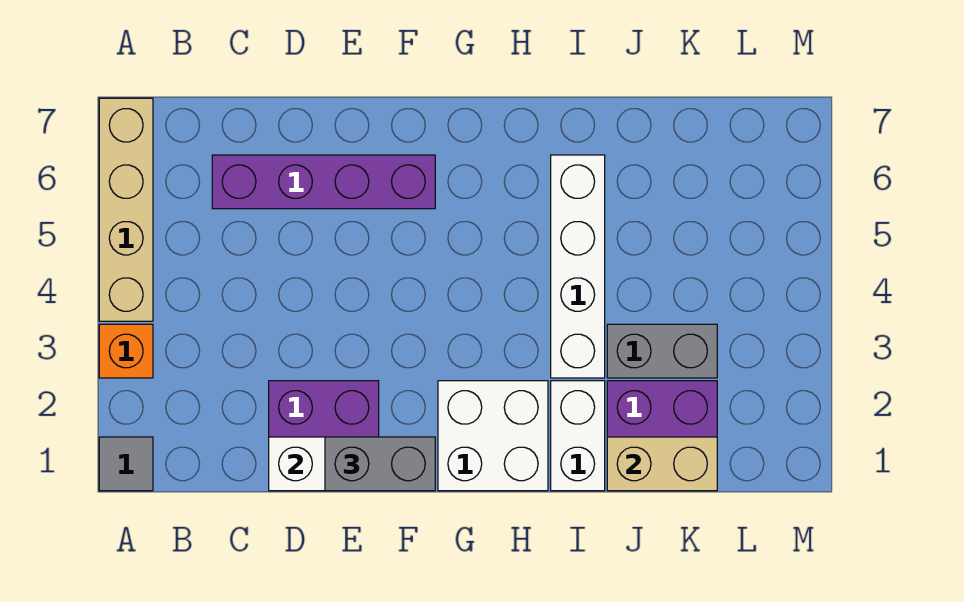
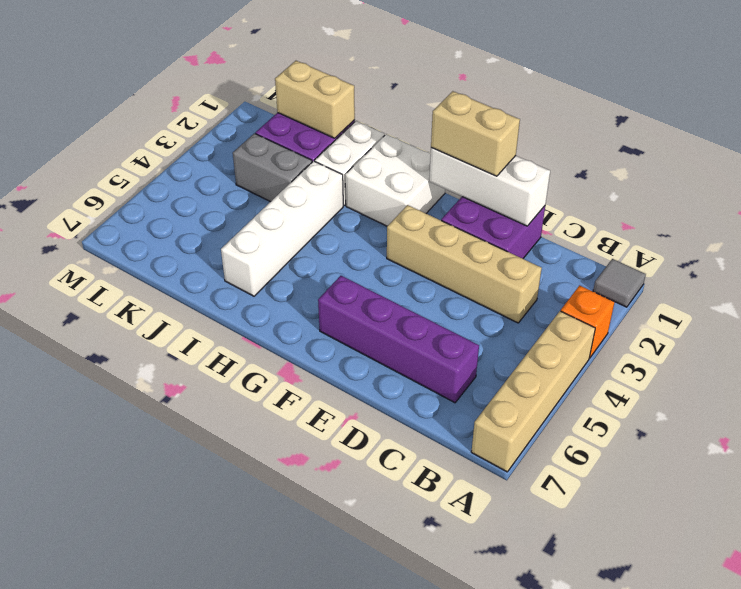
none -> tan 1x4 brick [387,205,542,323]
grey 1x2 brick [325,437,435,491] -> tan 1x2 brick [431,91,520,176]

